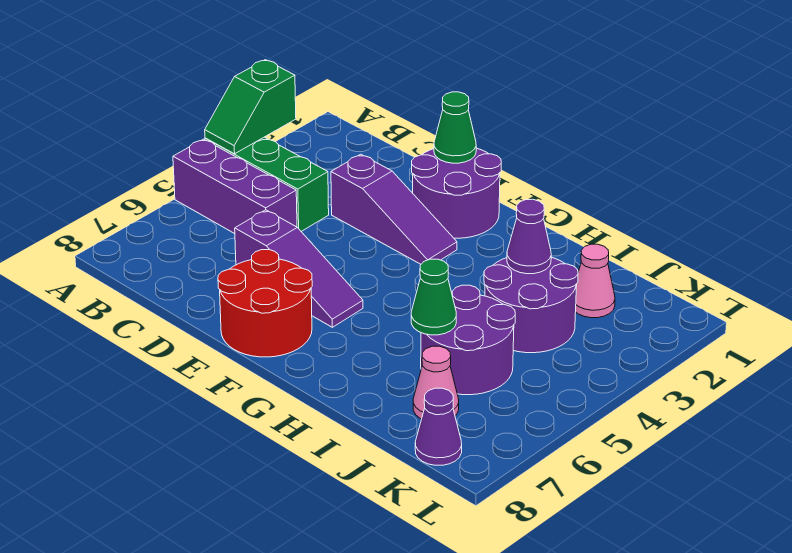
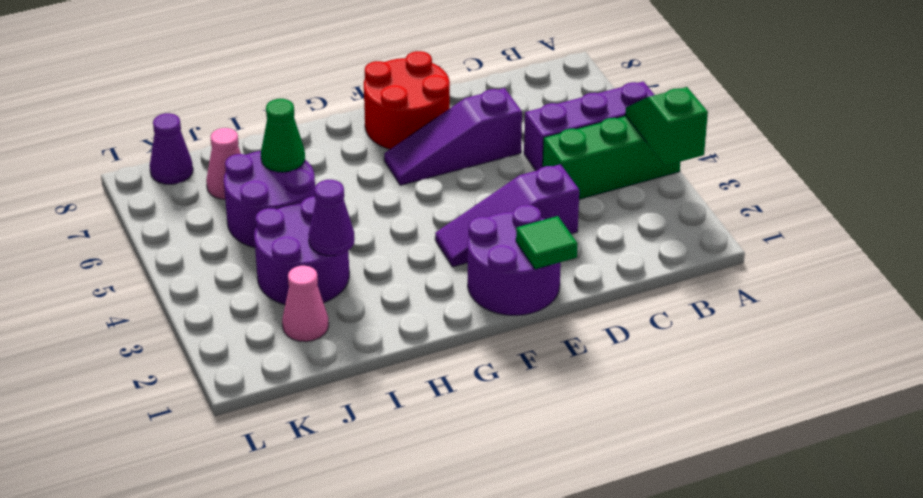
green 1x1 cone [434,92,476,163] -> green 1x1 tile [516,216,578,269]

